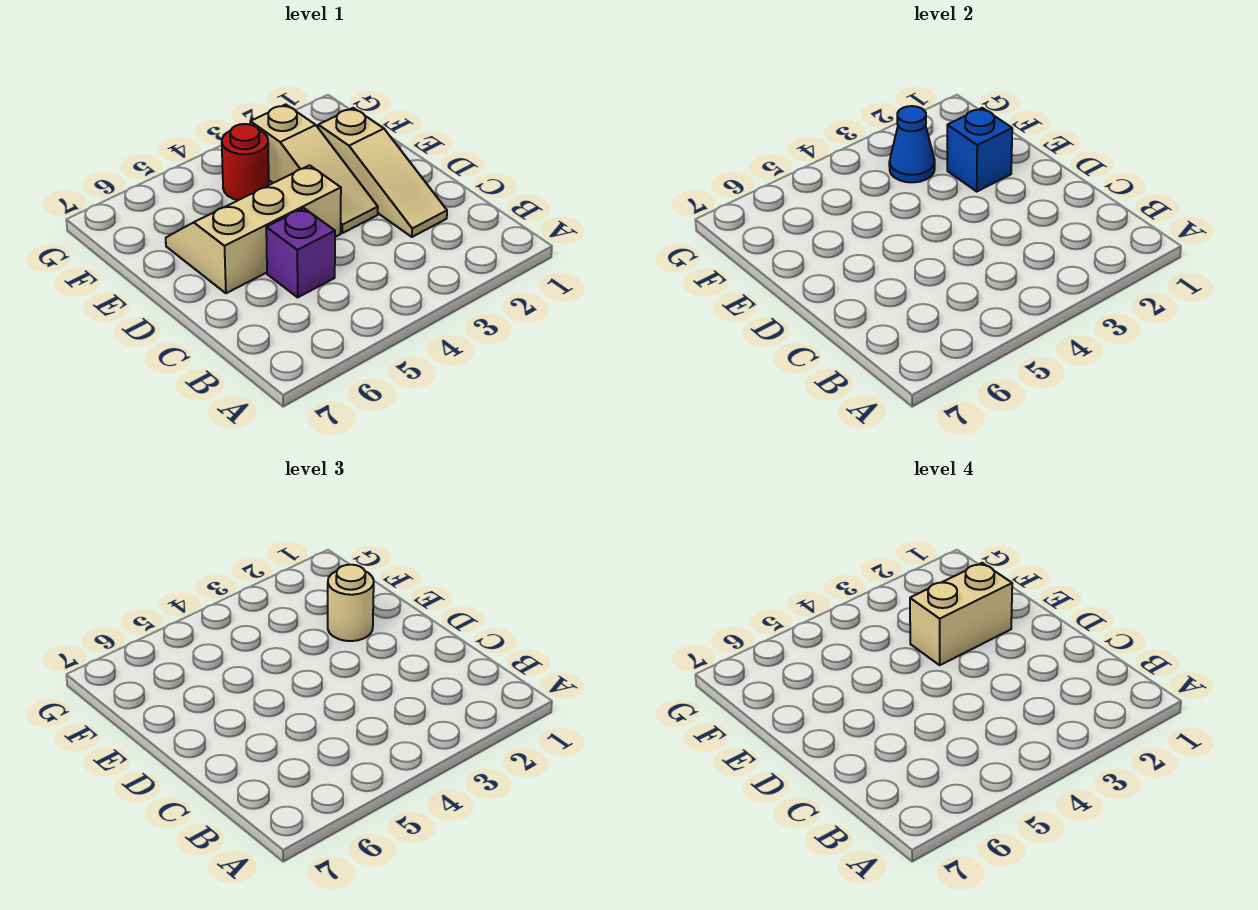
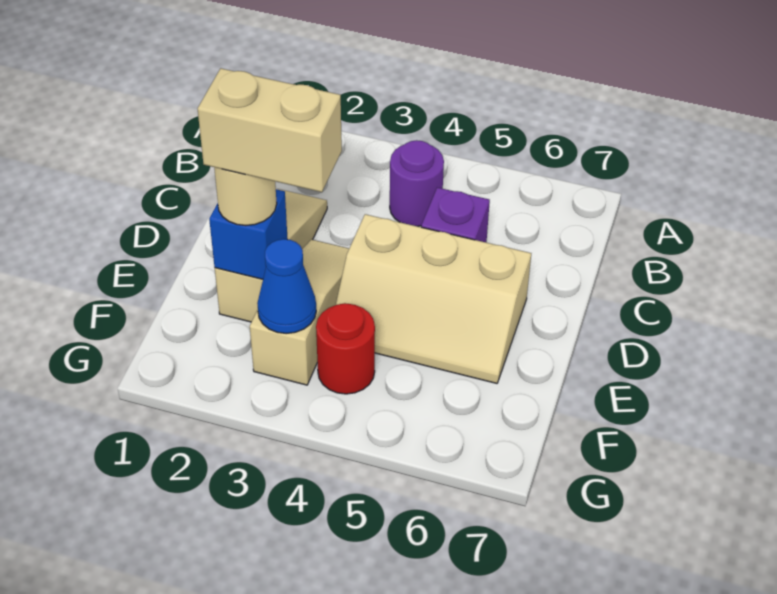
none -> purple 1x1 round brick [390,140,444,226]

